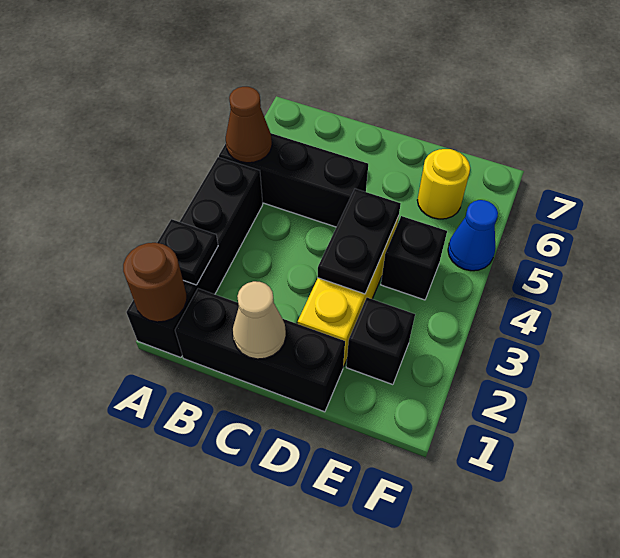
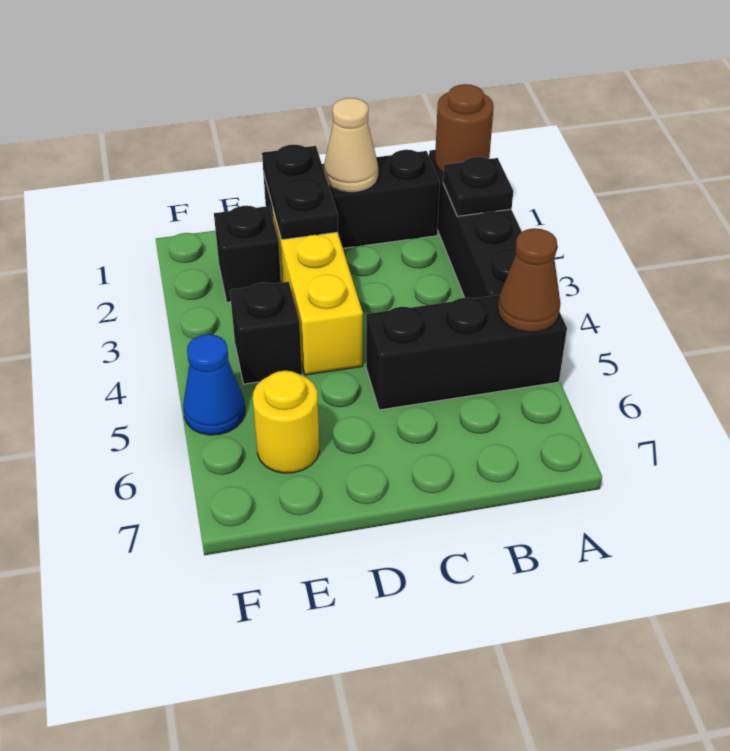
black 1x2 plate [318,189,401,294] -> black 1x2 plate moved to [262,145,338,240]

